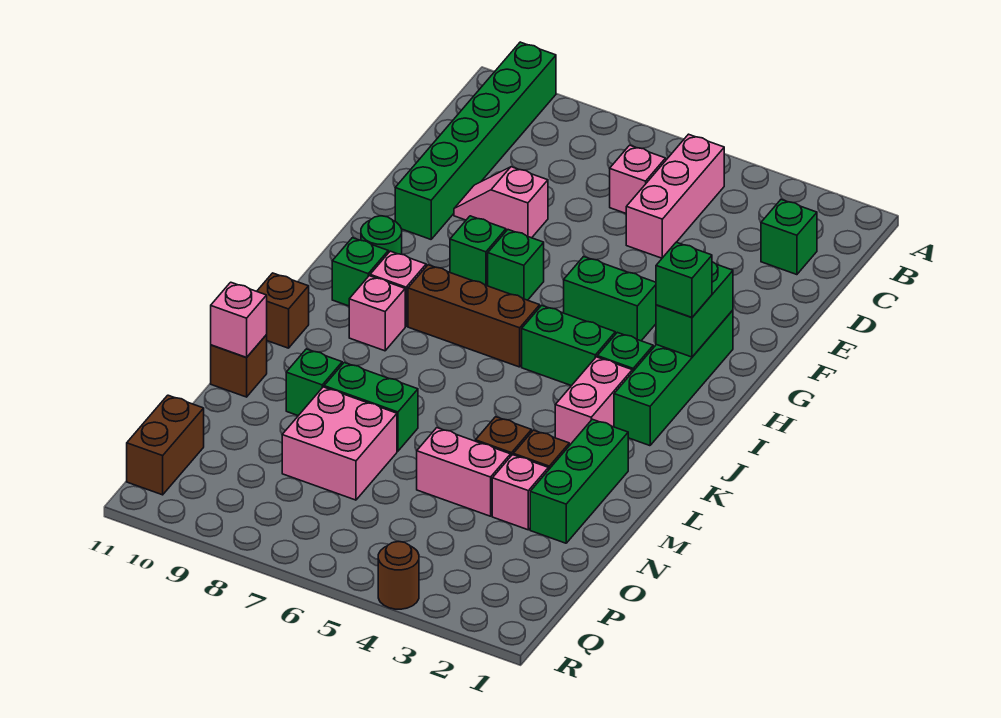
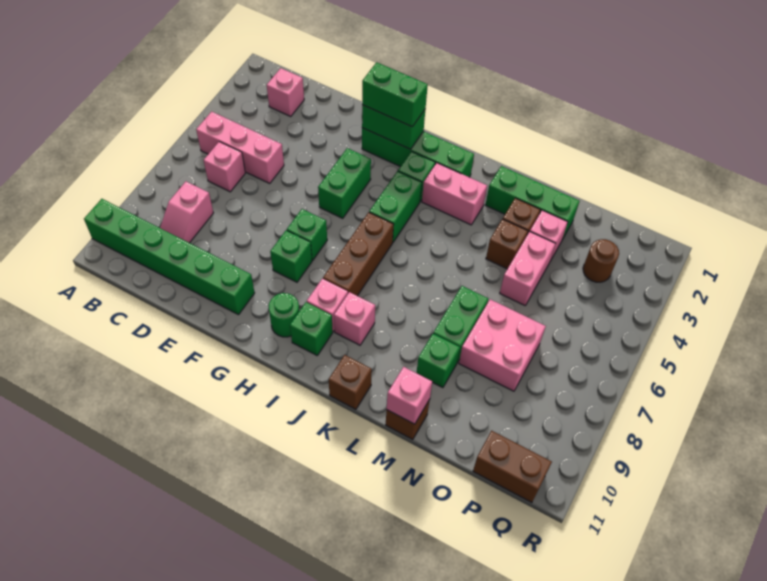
green 1x1 brick [761,200,817,275] -> pink 1x1 brick [267,68,304,116]
pink 1x2 slope [454,167,548,238] -> pink 1x2 slope moved to [160,182,213,243]
green 1x1 brick [656,242,712,317] -> green 1x2 brick [362,62,428,127]
brown 1x1 round brick [378,541,419,609] -> brown 1x1 round brick moved to [583,239,619,282]

